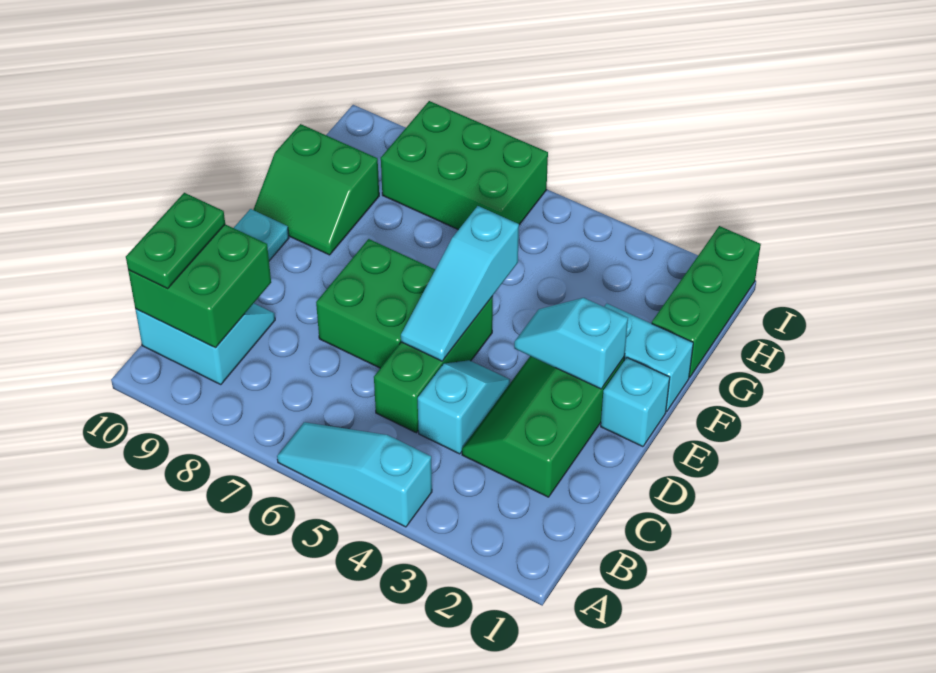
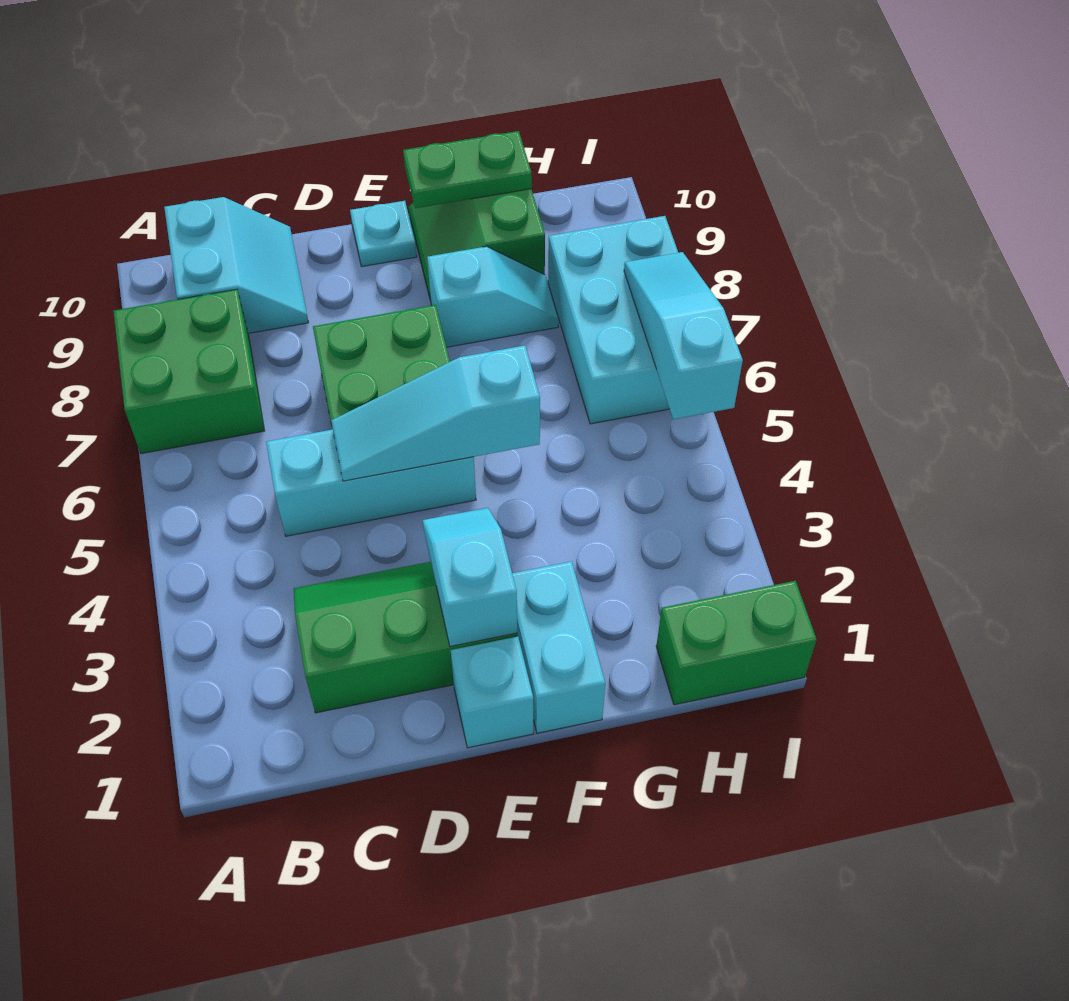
cyan 1x3 slope [277,422,432,527] -> cyan 1x3 slope moved to [624,252,743,419]
green 2x2 brick [128,224,271,348] -> green 2x2 brick moved to [113,289,264,454]
green 1x2 plate [126,193,225,289] -> green 1x2 plate moved to [403,131,532,208]
cyan 1x2 slope [418,360,510,454] -> cyan 1x2 slope moved to [427,246,558,347]
green 1x3 brick [374,296,493,433] -> cyan 1x3 brick [266,429,476,536]
green 1x3 brick [652,226,761,377] -> green 1x2 brick [656,581,817,705]
green 2x3 brick [381,101,548,230] -> cyan 2x3 brick [548,216,678,424]

